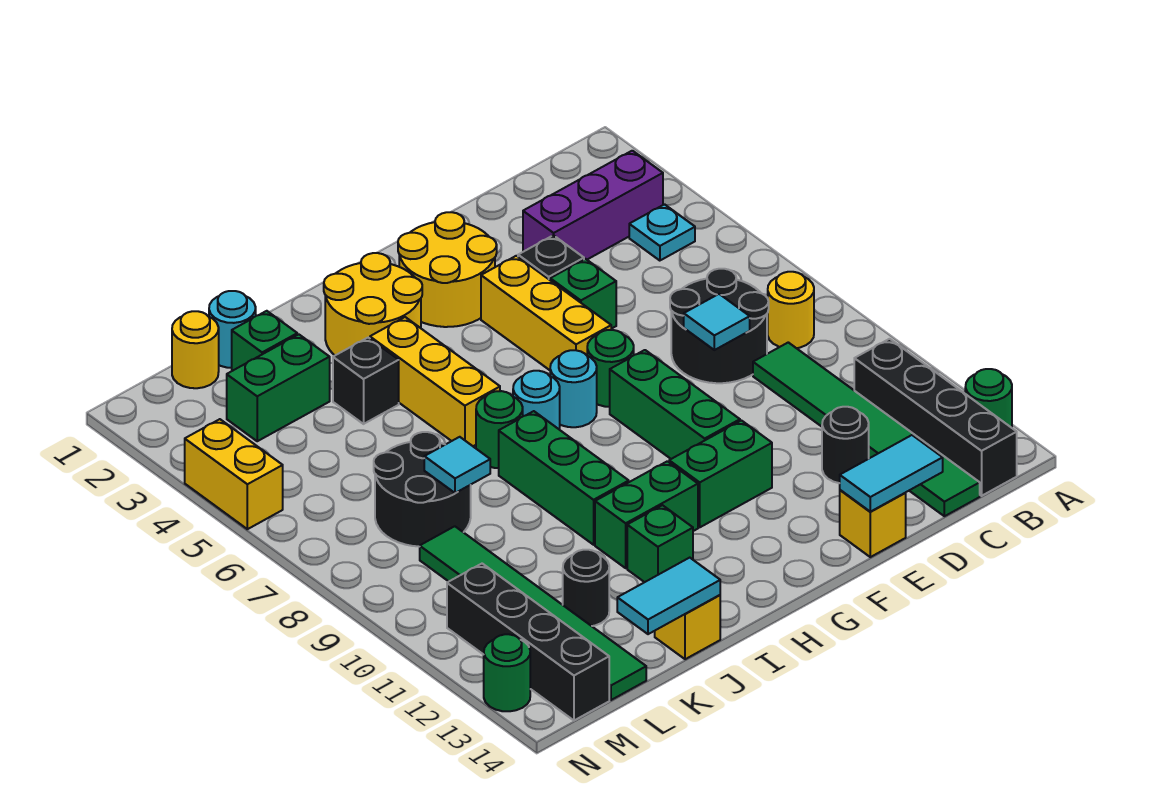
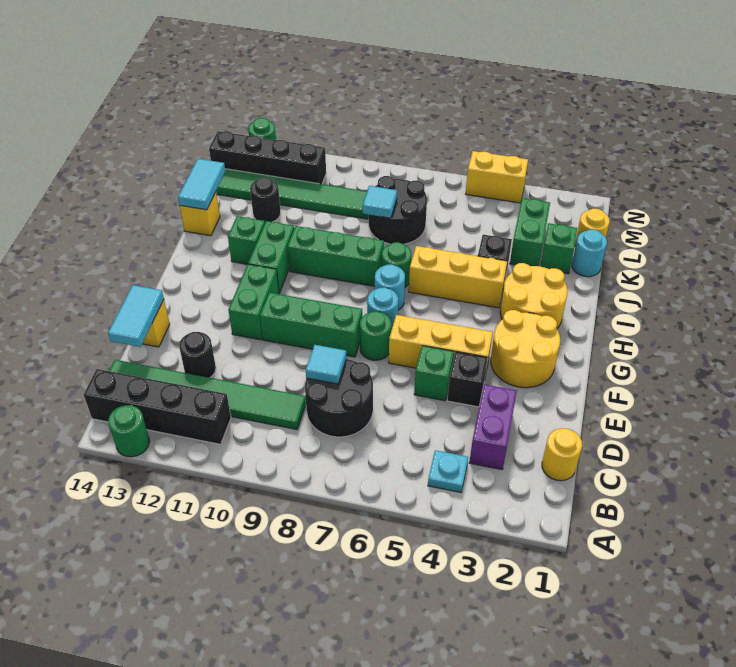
purple 1x3 brick [523,151,663,259] -> purple 1x2 brick [469,384,517,470]
yellow 1x1 round brick [768,272,814,348] -> yellow 1x1 round brick moved to [542,428,582,481]

